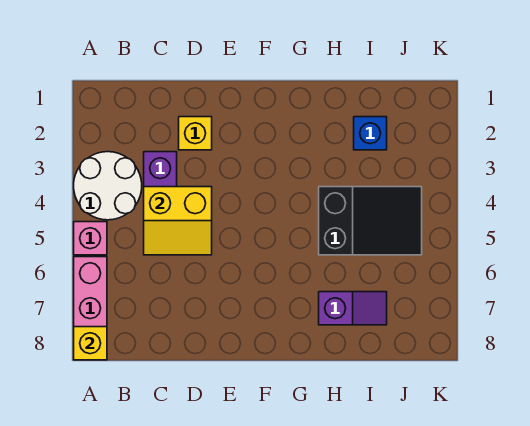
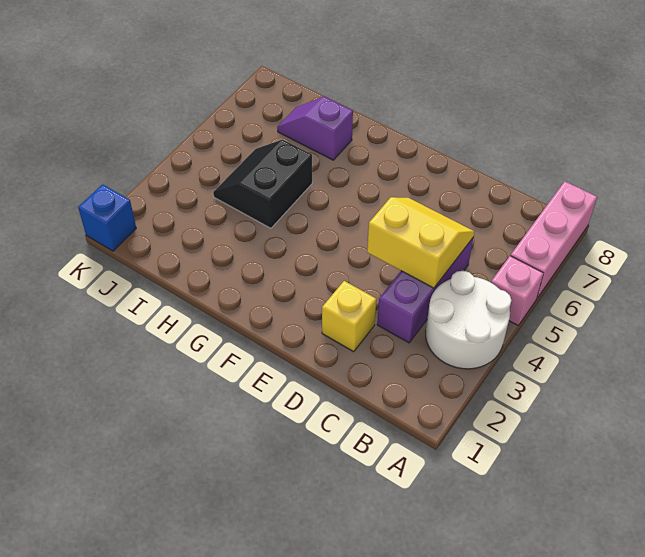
yellow 1x1 brick [74,327,107,360] -> none
black 2x3 slope [319,187,422,255] -> black 2x2 slope [213,140,312,228]
blue 1x1 brick [354,117,387,150] -> blue 1x1 brick moved to [78,184,136,251]

